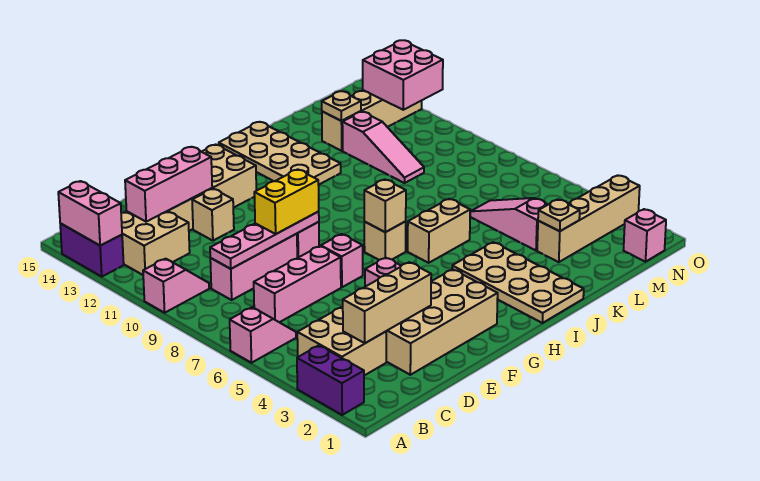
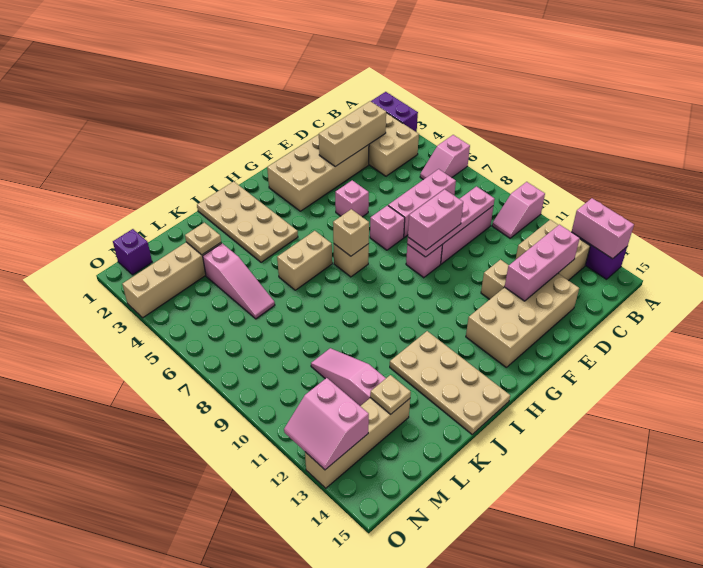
yellow 1x2 brick [254,169,319,234] -> pink 1x2 brick [408,189,463,250]
pink 1x1 brick [624,209,666,262] -> purple 1x1 brick [113,229,152,275]
pink 2x2 brick [363,40,443,110] -> pink 2x2 slope [284,378,369,470]

